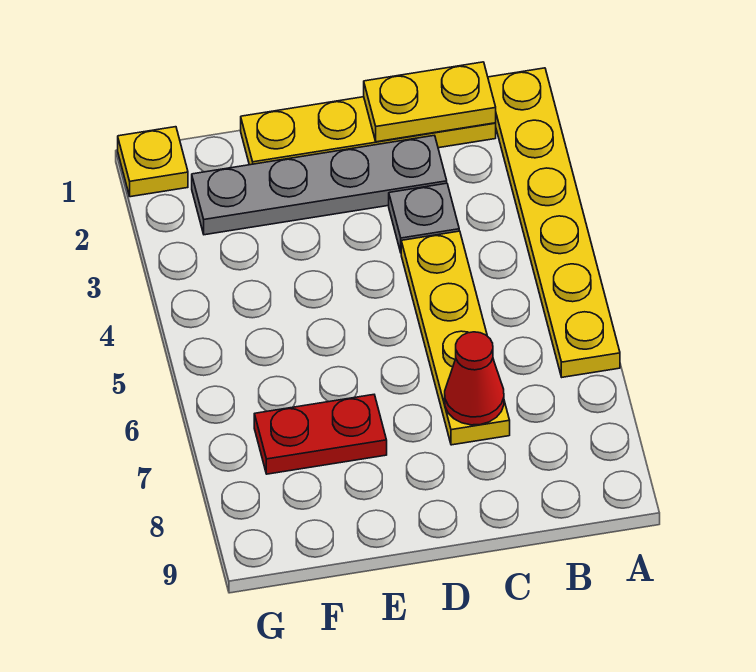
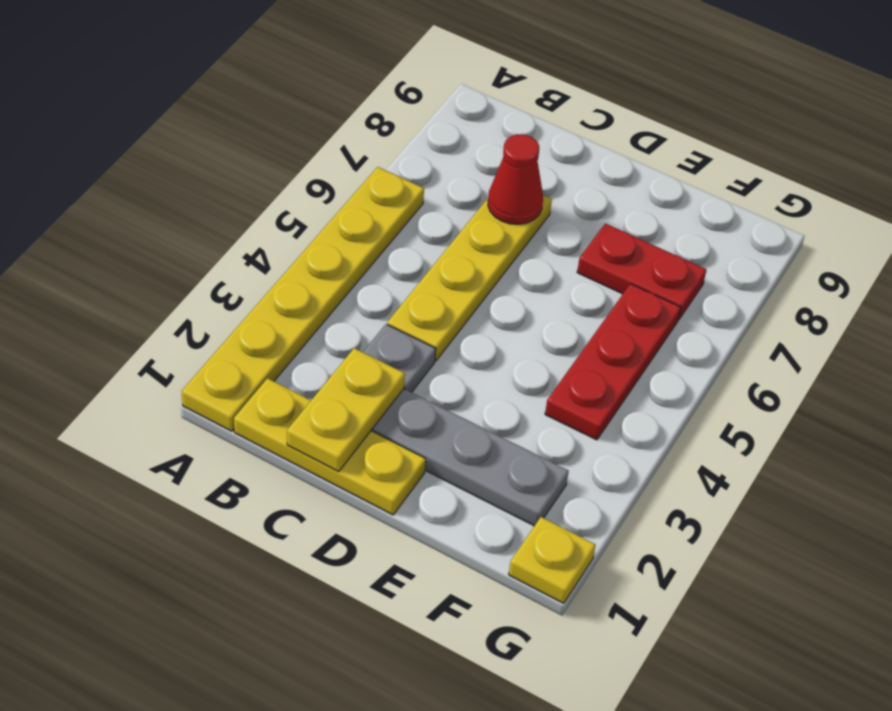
yellow 1x4 plate [241,97,496,165] -> yellow 1x3 plate [234,378,426,515]
yellow 1x2 plate [364,62,496,142] -> yellow 1x2 plate turned to [287,348,405,472]
none -> red 1x3 plate [545,284,681,440]

